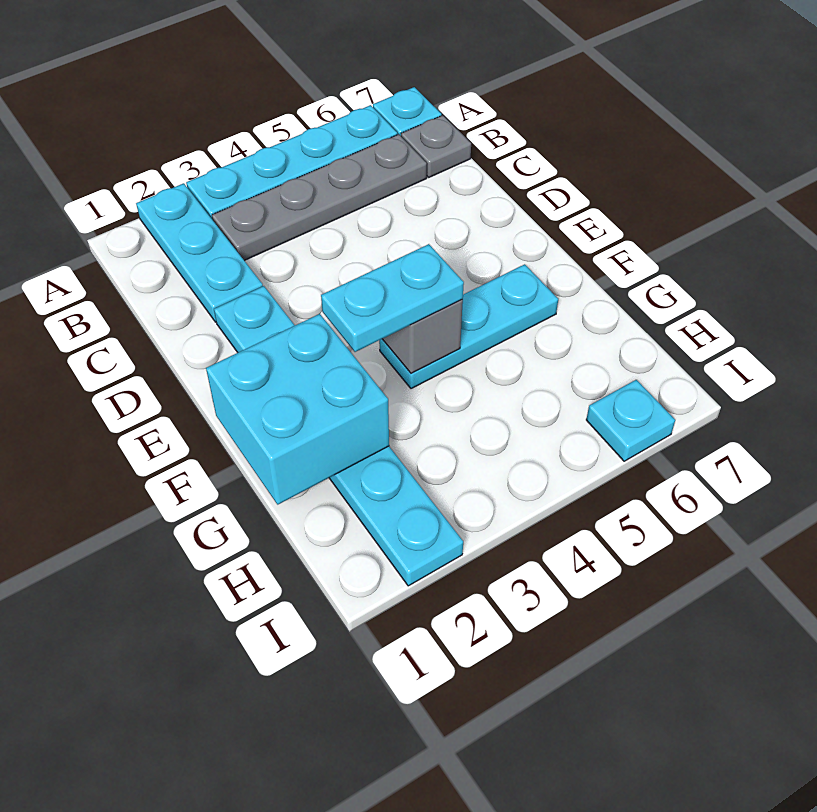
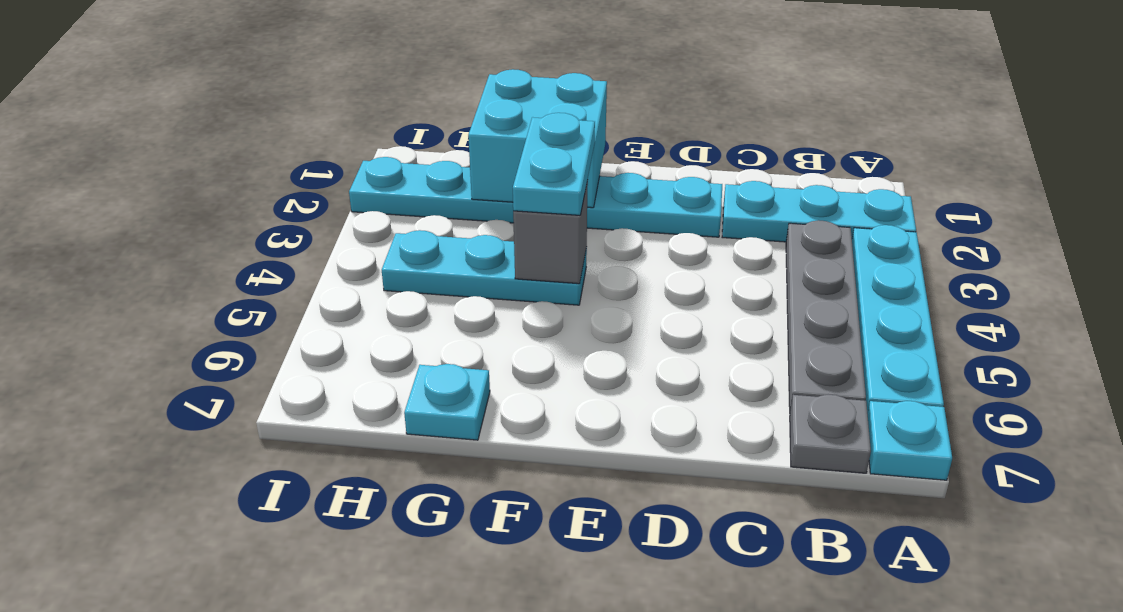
cyan 1x3 plate [379,264,558,389] -> cyan 1x3 plate turned to [382,230,587,305]
cyan 1x1 plate [586,380,675,461] -> cyan 1x1 plate moved to [404,364,490,440]

